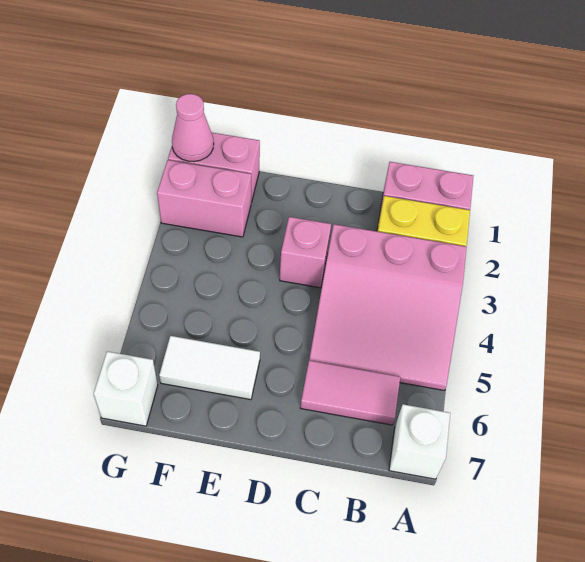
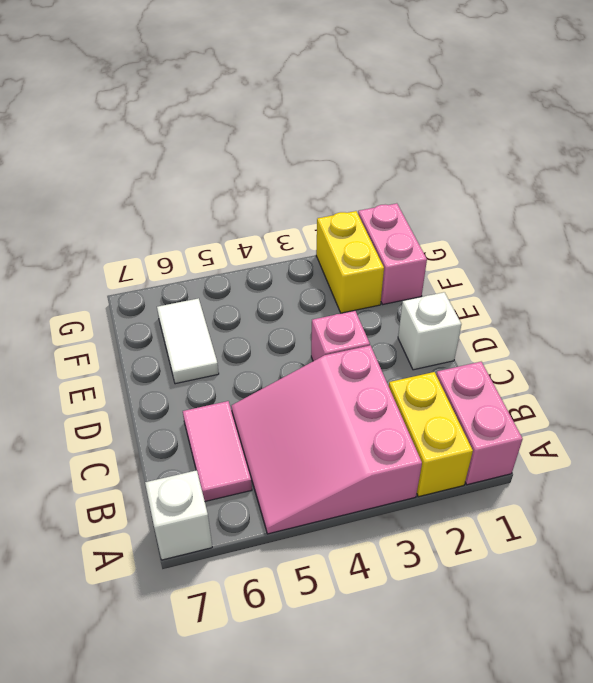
pink 1x2 brick [157,160,251,237] -> yellow 1x2 brick [316,211,384,313]
pink 1x1 cone [172,94,214,162] -> none
white 1x1 brick [94,351,158,426] -> white 1x1 brick moved to [398,292,461,370]

